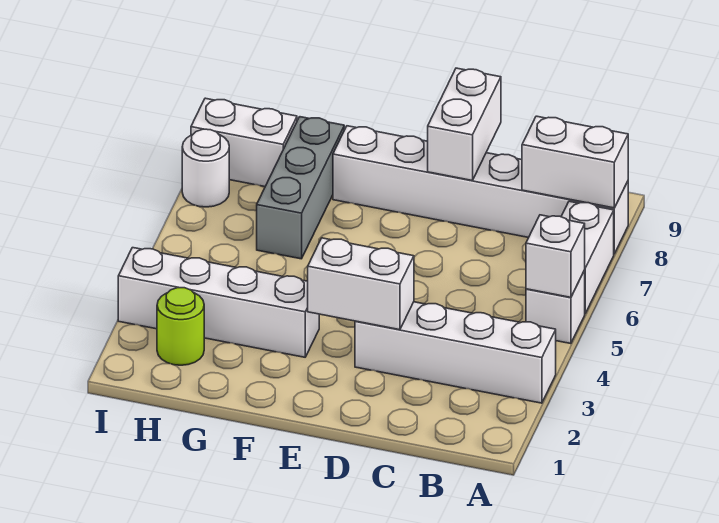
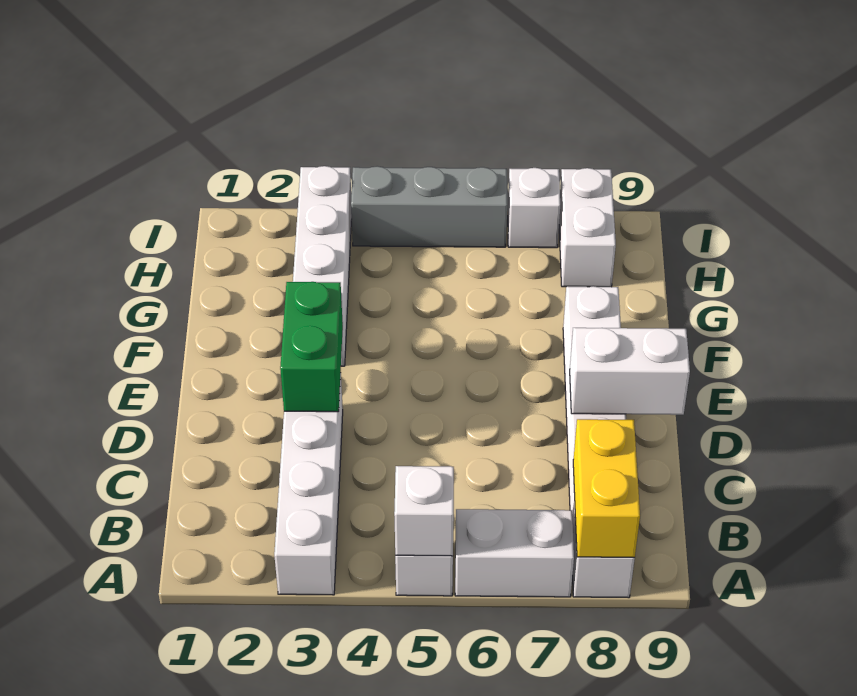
white 1x2 brick [522,116,628,208] -> yellow 1x2 brick [573,419,640,557]
white 1x2 brick [308,238,414,330] -> green 1x2 brick [280,282,343,412]
grey 1x3 brick [257,117,344,259] -> grey 1x3 brick moved to [351,166,507,247]
lime 1x1 round brick [157,288,204,365] -> none
white 1x1 round brick [182,129,229,207] -> white 1x1 brick [507,168,560,248]

